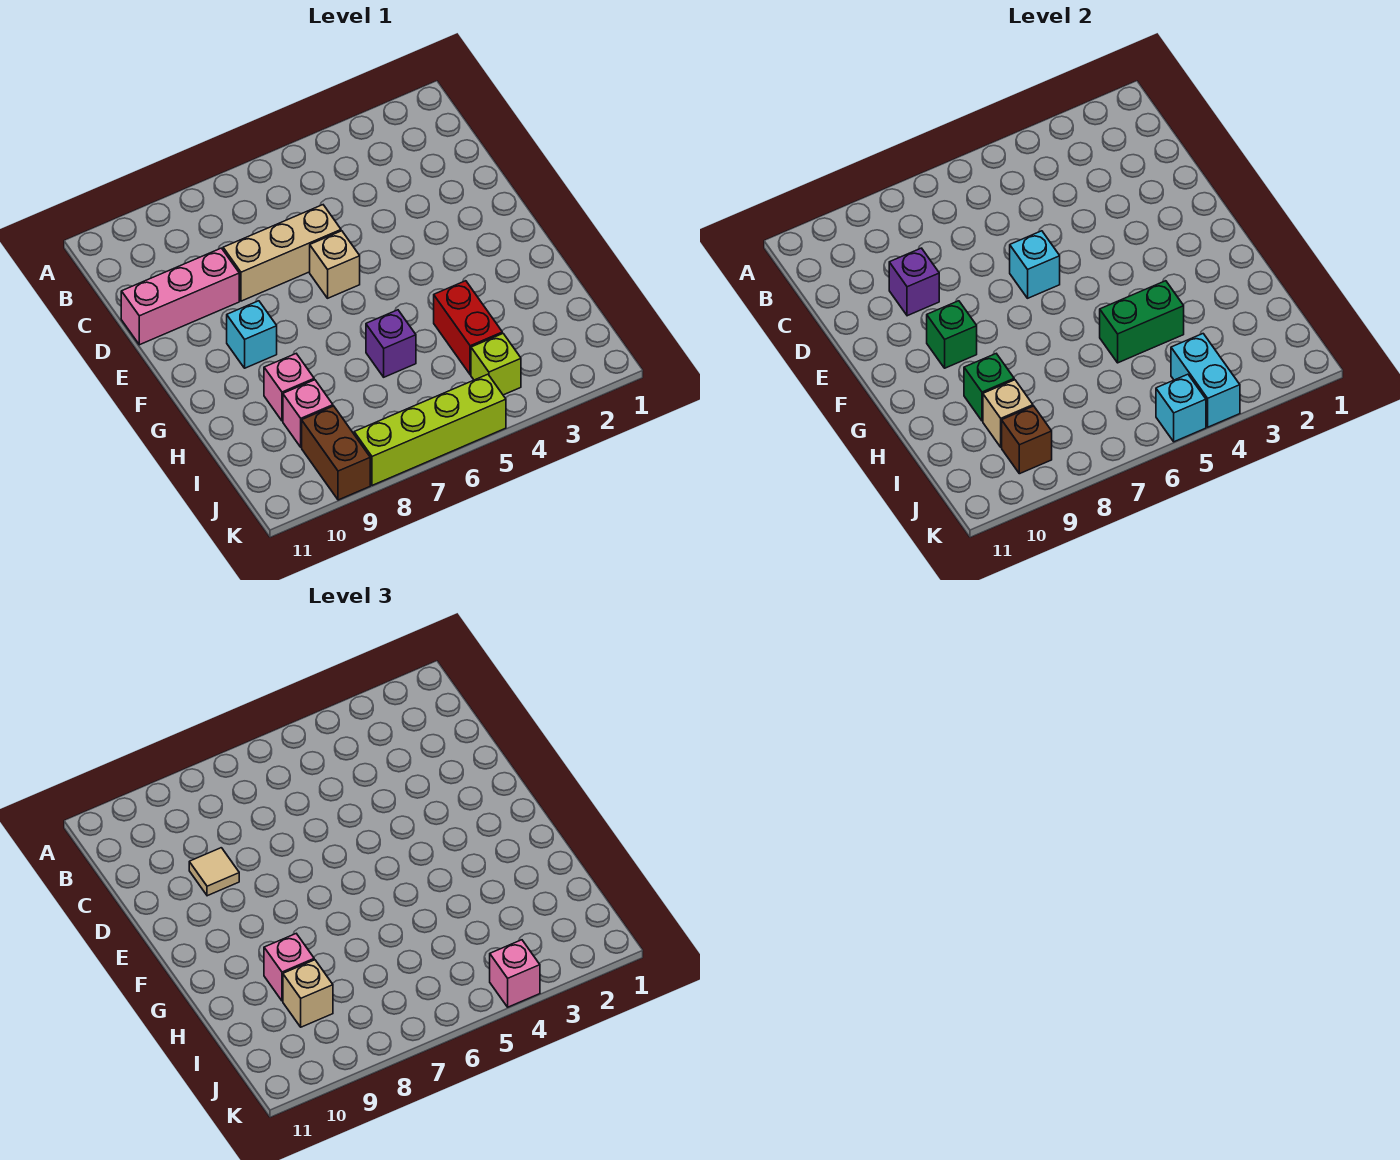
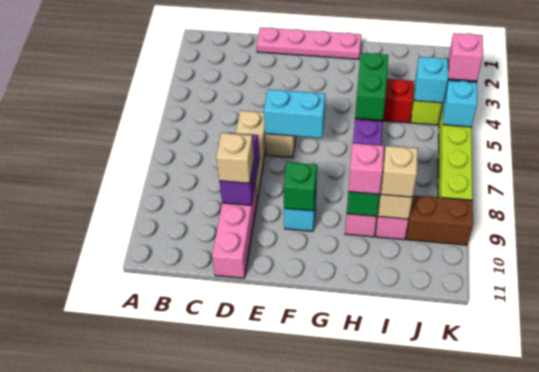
none -> pink 1x4 plate [257,28,361,59]
purple 1x1 brick [889,248,939,316] -> purple 1x2 brick [219,133,260,205]
tan 1x1 tile [189,848,239,896] -> tan 1x1 brick [216,133,254,183]
cyan 1x1 brick [1010,231,1060,298] -> cyan 1x2 brick [264,89,325,138]
brown 1x1 brick [1002,406,1052,474] -> none

